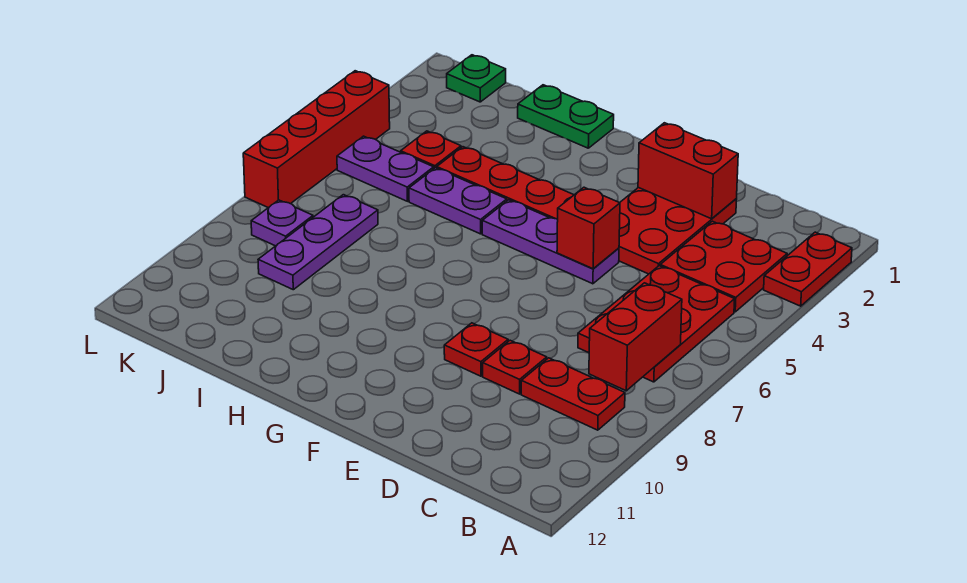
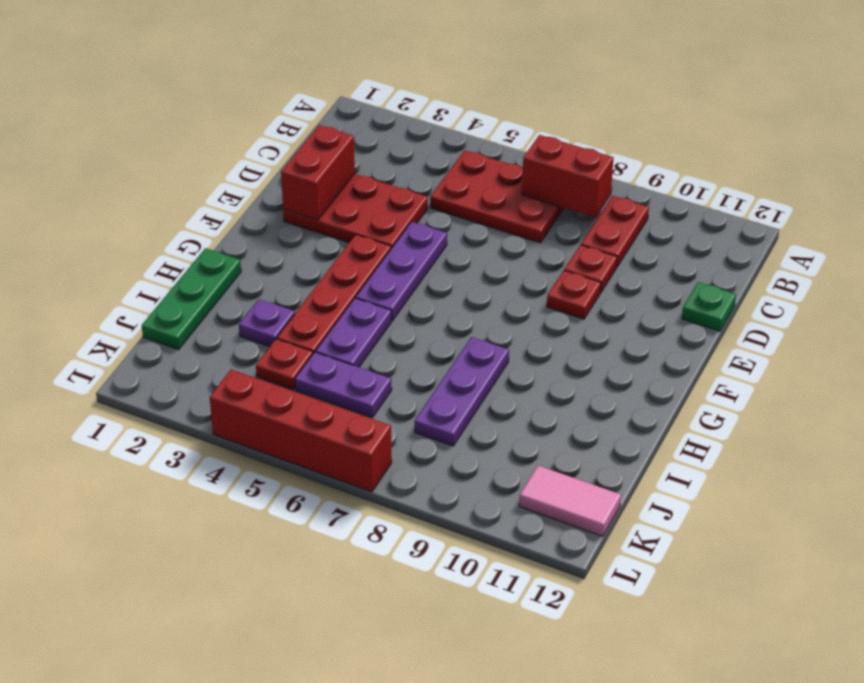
red 1x2 plate [764,232,852,306] -> none
red 2x2 plate [660,221,787,312] -> none
red 1x1 brick [557,187,620,269] -> none
green 1x2 plate [518,85,614,148] -> green 1x3 plate [142,248,241,350]
purple 1x2 plate [337,136,434,201] -> purple 1x2 plate turned to [295,352,392,417]
purple 1x3 plate [258,195,378,290] -> purple 1x3 plate turned to [415,337,509,446]
green 1x1 plate [447,55,506,102] -> green 1x1 plate moved to [682,282,736,331]
purple 1x1 plate [251,200,313,246] -> purple 1x1 plate moved to [239,299,295,347]
none -> pink 1x2 tile [519,466,621,536]

